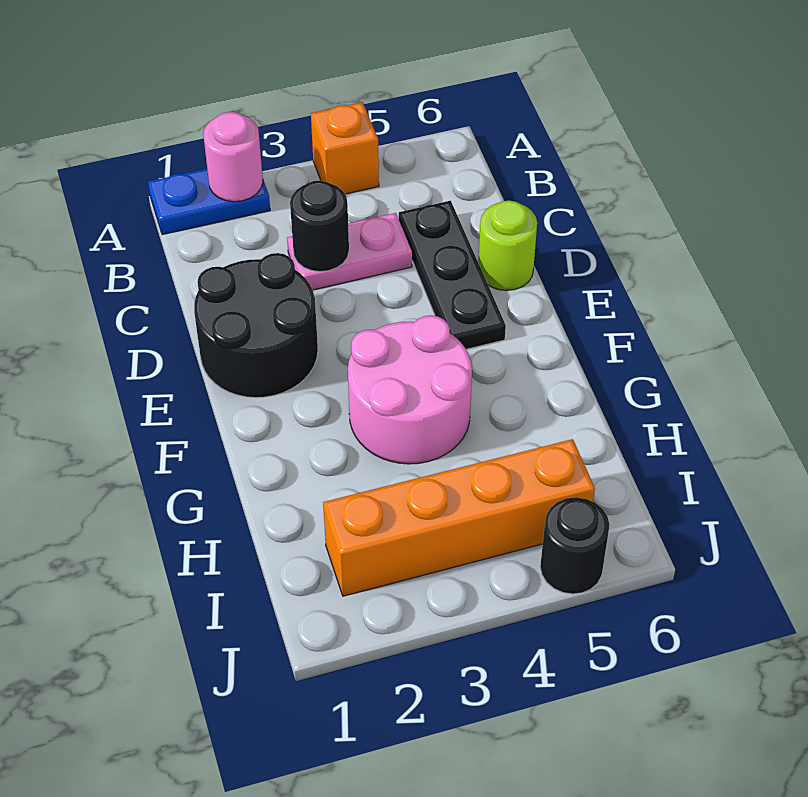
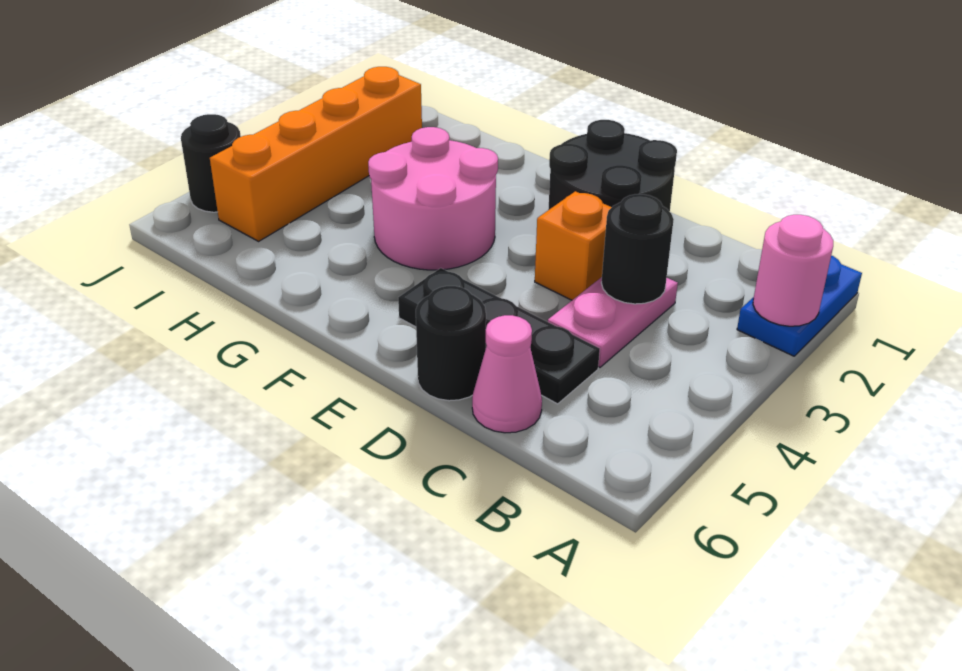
orange 1x1 brick [311,102,379,194] -> orange 1x1 brick moved to [535,191,612,300]
none -> pink 1x1 cone [472,315,542,433]
lime 1x1 round brick [478,201,537,291] -> black 1x1 round brick [416,286,486,401]

